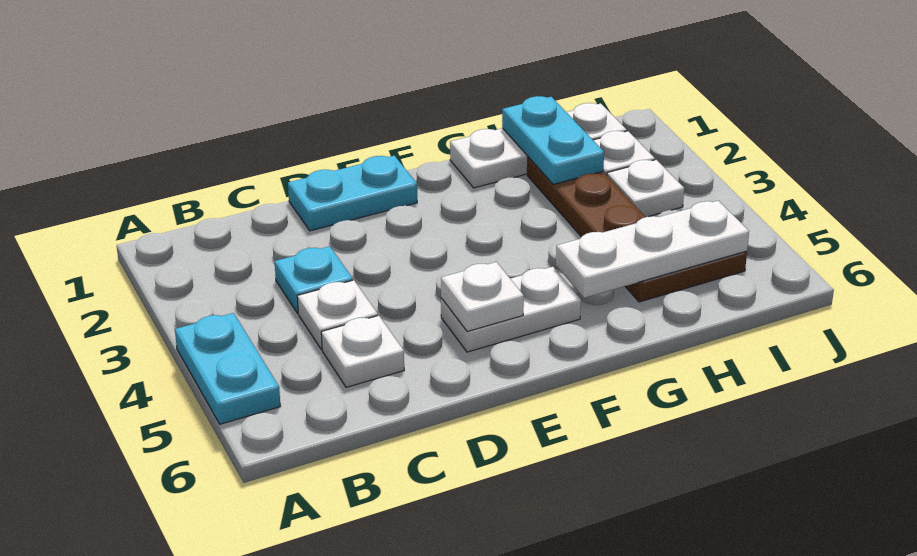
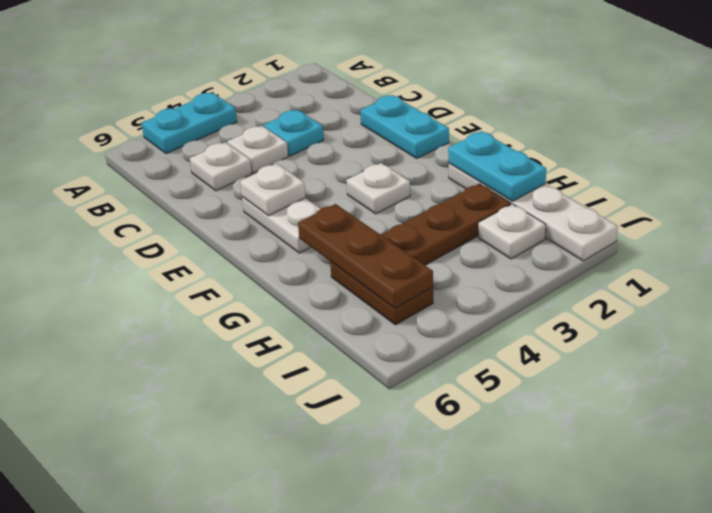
white 1x3 plate [450,103,627,188] -> white 1x4 plate [449,163,618,261]
white 1x3 plate [556,201,749,298] -> brown 1x3 plate [298,204,433,308]
cyan 1x2 plate [502,96,604,184] -> cyan 1x2 plate turned to [448,131,546,201]
white 1x1 plate [607,160,684,217] -> white 1x1 plate moved to [346,163,410,214]

